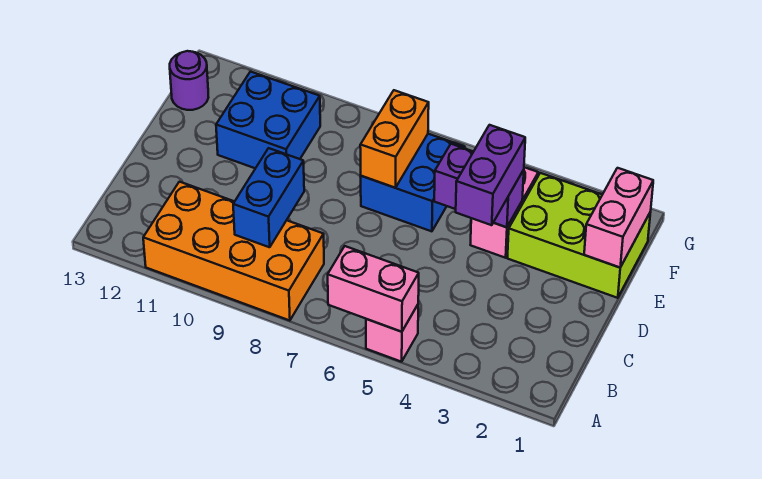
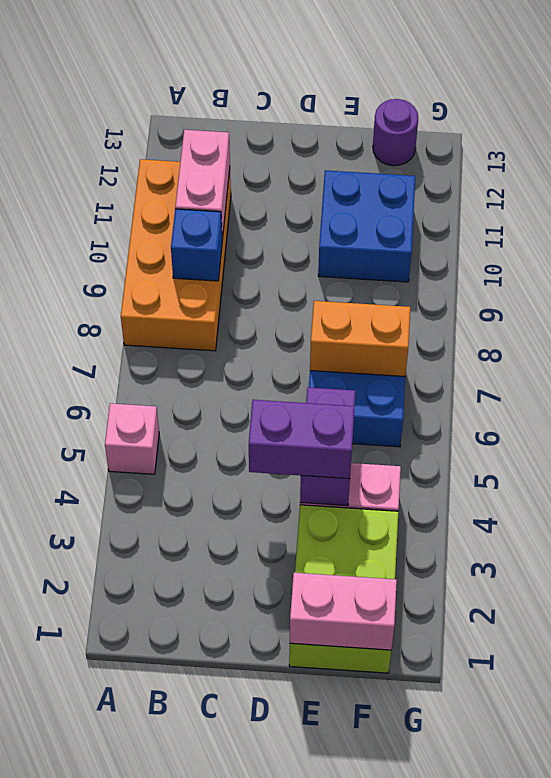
pink 1x2 brick [328,246,419,332] -> pink 1x2 brick moved to [175,130,230,240]
blue 1x2 brick [233,148,304,247] -> blue 1x1 brick [171,209,222,281]

